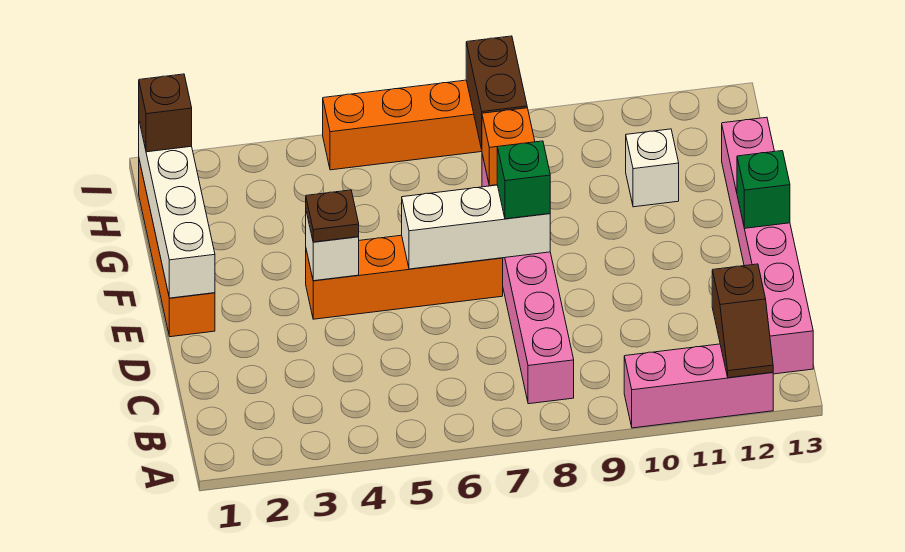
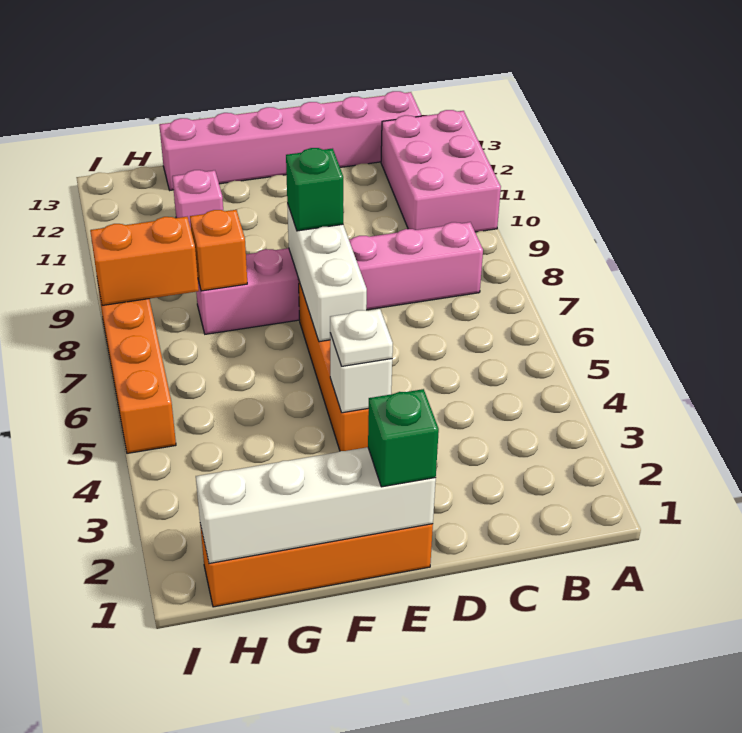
pink 1x3 brick [624,344,773,428] -> pink 2x3 brick [381,110,501,232]
brown 1x2 slope [712,264,773,378] -> none
brown 1x1 plate [306,190,359,242] -> white 1x1 plate [330,309,393,366]
green 1x1 brick [737,151,790,228] -> green 1x1 brick moved to [368,389,439,487]
white 1x1 brick [626,129,679,207] -> pink 1x1 brick [172,170,223,228]
brown 1x1 brick [139,74,192,152] -> none
brown 1x2 brick [466,36,527,149] -> orange 1x2 brick [90,217,199,305]

